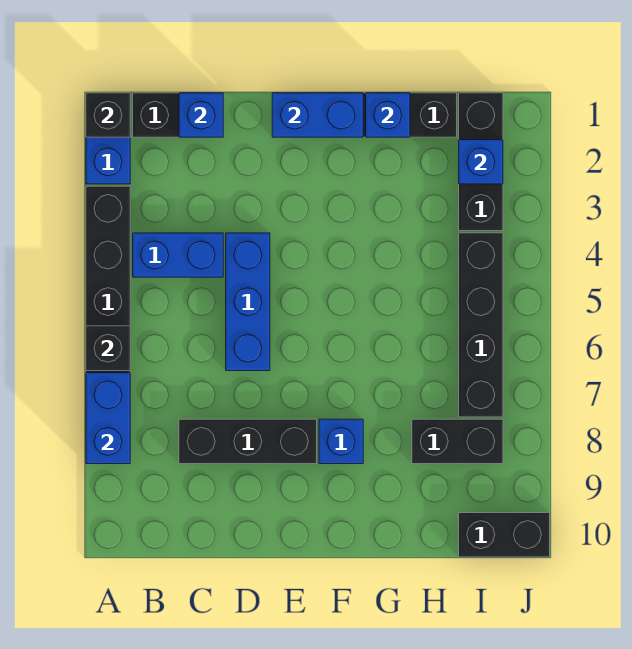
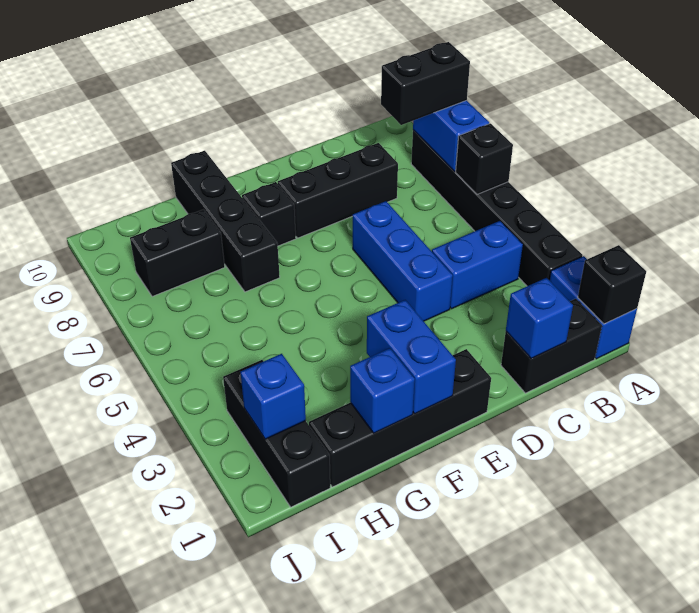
blue 1x2 brick [272,93,363,137] -> blue 1x2 brick turned to [367,300,456,414]
blue 1x1 brick [319,419,363,464] -> black 1x1 brick [242,182,296,246]
black 1x4 brick [459,233,503,417] -> black 1x4 brick moved to [171,151,280,292]
black 1x2 brick [459,513,550,557] -> black 1x2 brick moved to [381,42,470,125]

